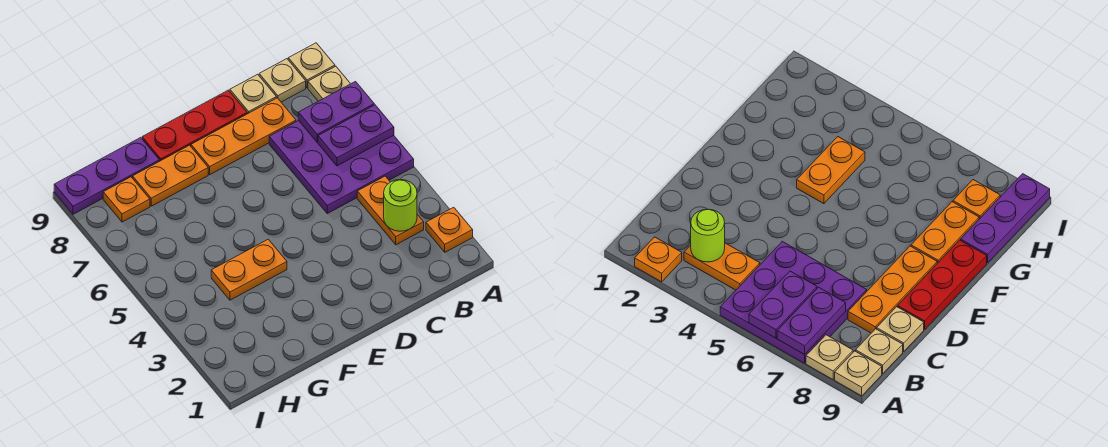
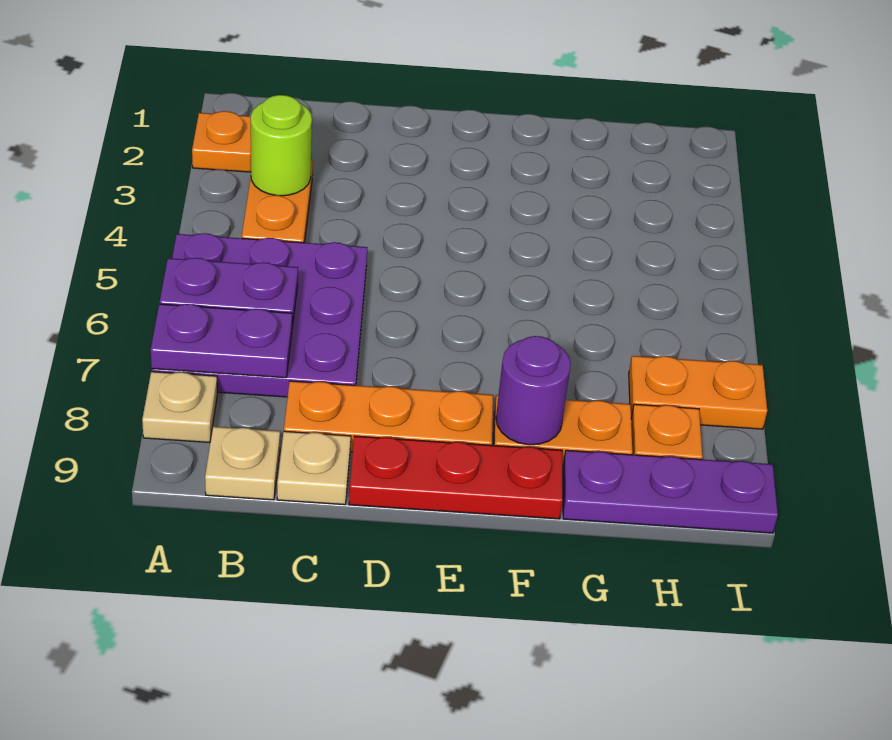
tan 1x1 plate [288,43,335,88] -> none
orange 1x2 plate [211,239,287,300] -> orange 1x2 plate moved to [629,356,767,429]
none -> purple 1x1 round brick [496,336,571,445]

